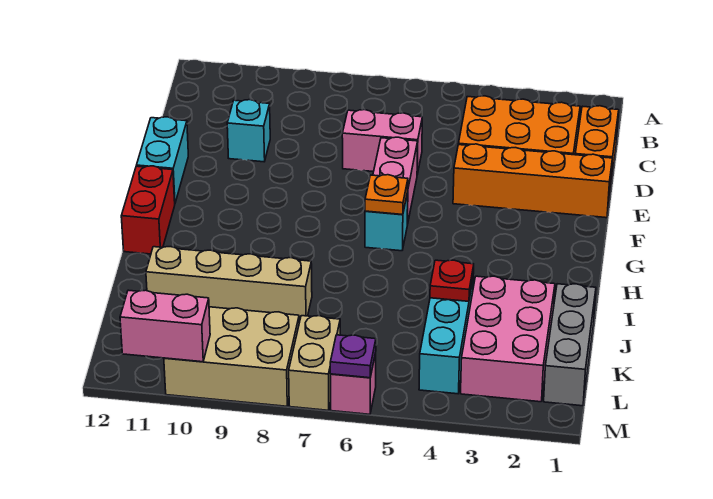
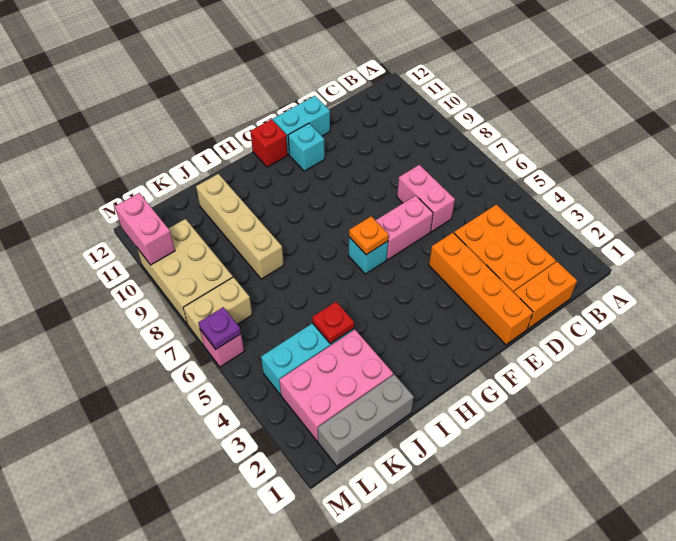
cyan 1x1 brick [227,100,270,162] -> cyan 1x1 brick moved to [288,123,325,171]
red 1x2 brick [121,166,175,254] -> red 1x1 brick [250,119,288,167]

